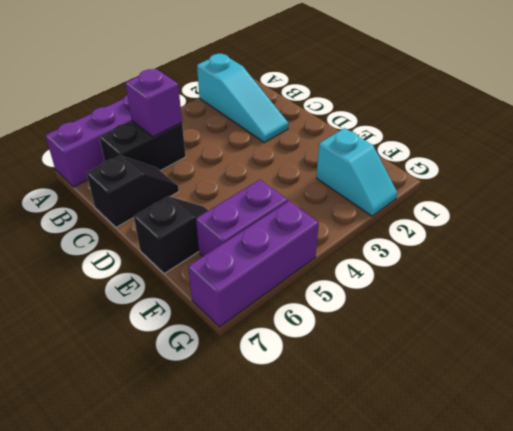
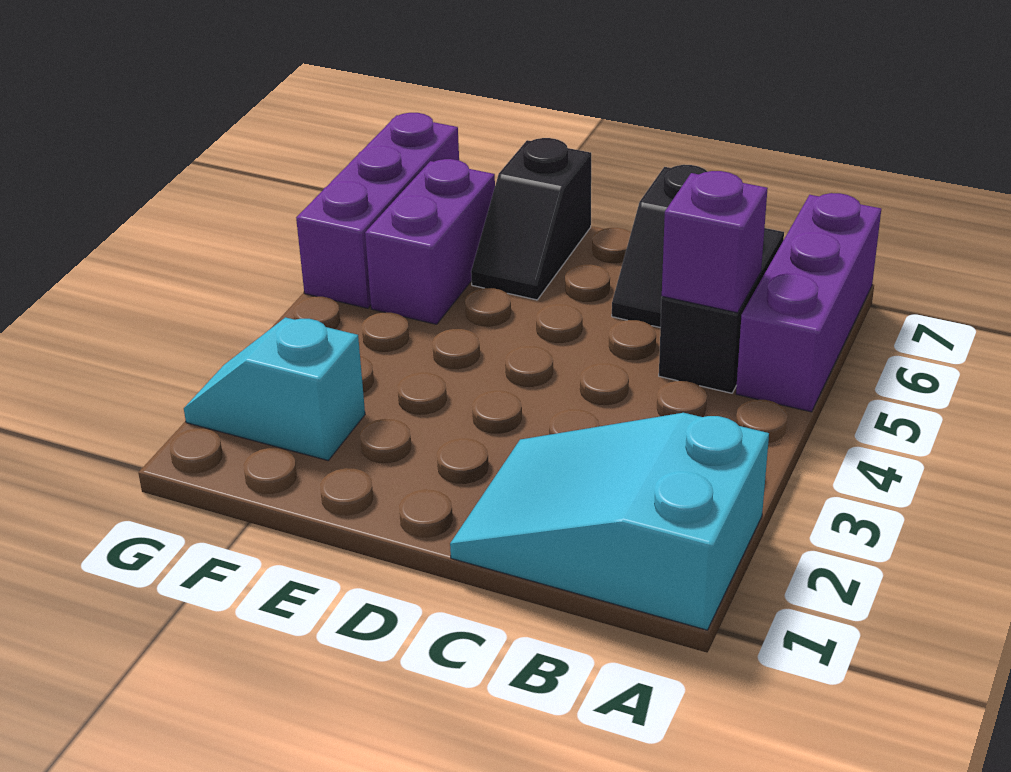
cyan 1x3 slope [197,54,289,142] -> cyan 2x3 slope [450,413,769,630]

